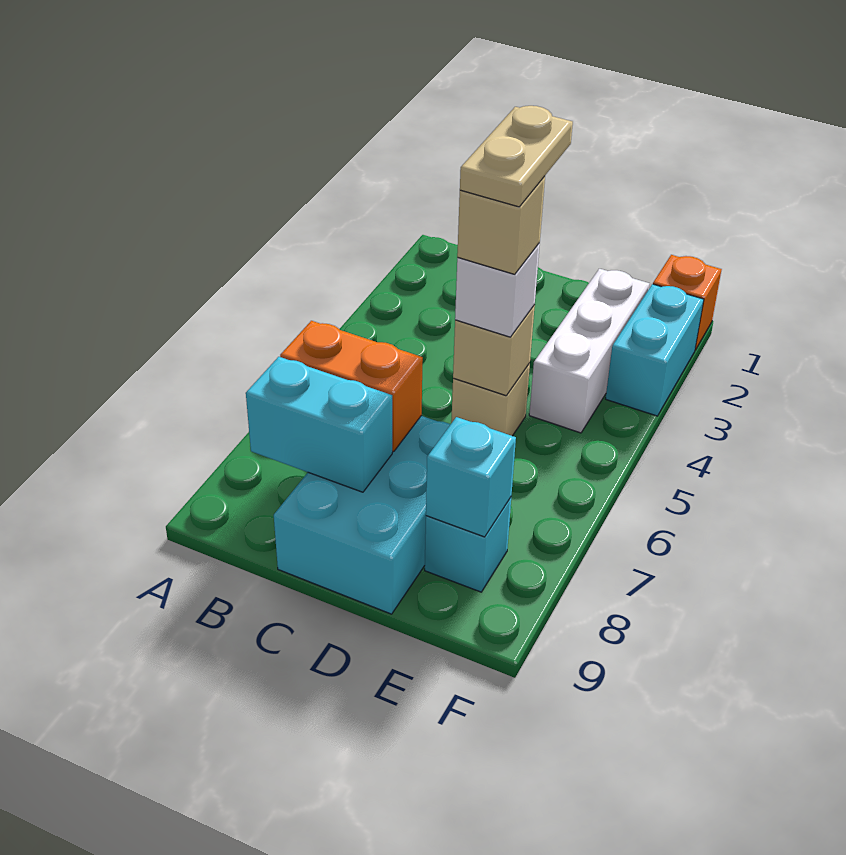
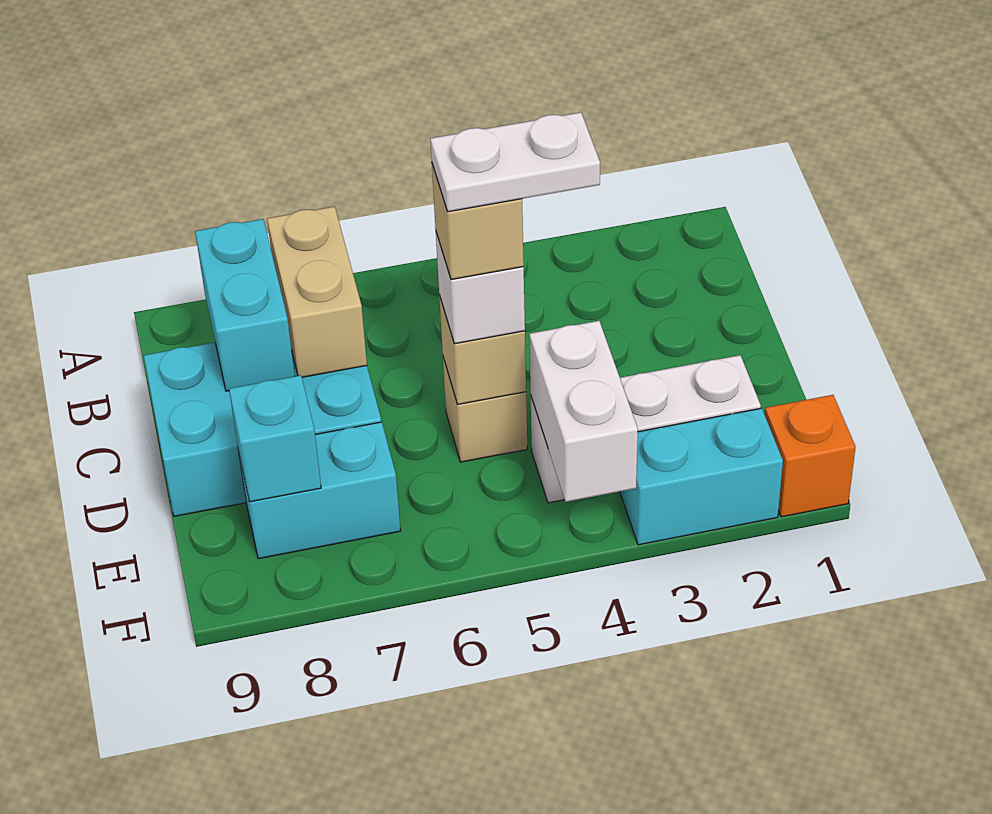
orange 1x2 brick [280,321,423,452] -> tan 1x2 brick [267,207,367,377]
tan 1x2 plate [460,106,573,207] -> white 1x2 plate [430,112,600,212]
none -> white 1x2 brick [529,321,638,502]
cyan 1x1 brick [425,498,511,592] -> cyan 1x2 brick [239,422,401,559]

